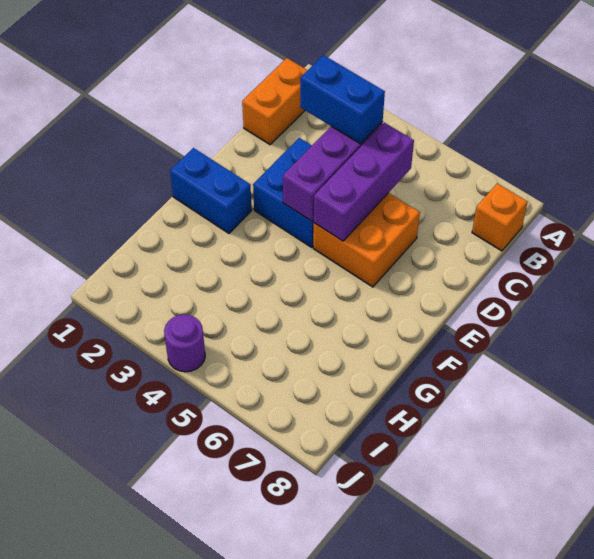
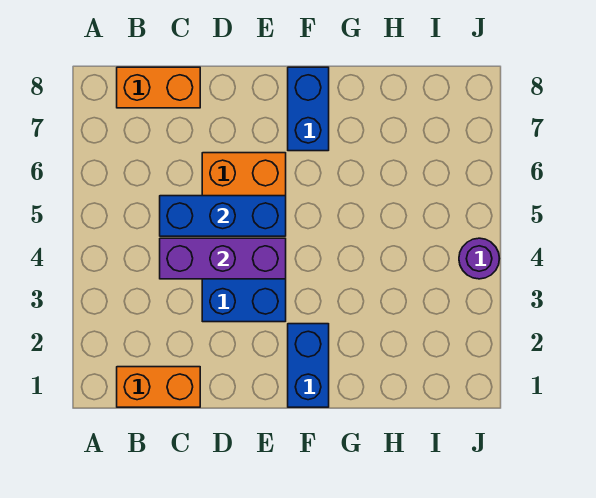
orange 1x1 brick [472,183,528,251] -> orange 1x2 brick [117,67,200,108]
blue 1x2 brick [300,55,385,144] -> blue 1x2 brick moved to [288,67,329,151]
purple 1x3 brick [314,123,414,241] -> blue 1x3 brick [160,196,286,236]

